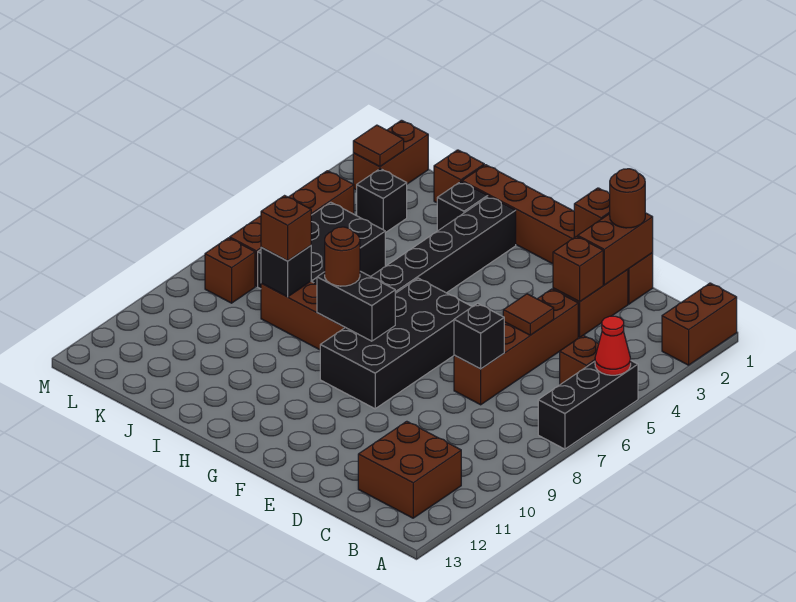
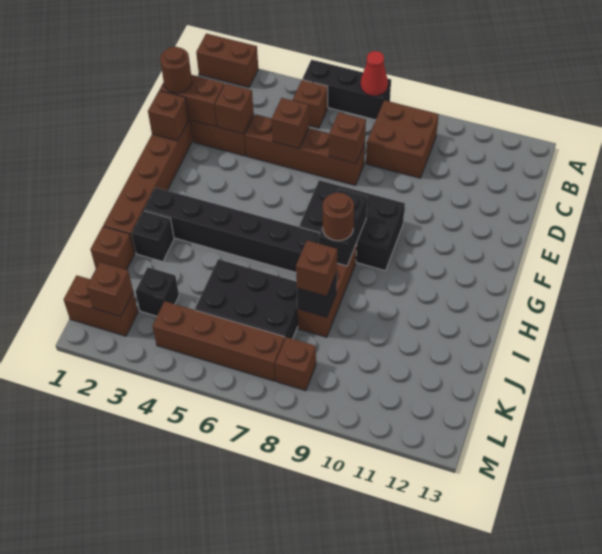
red 1x1 cone [595,316,631,375] -> red 1x1 cone moved to [360,51,388,96]
brown 2x2 brick [358,421,461,518] -> brown 2x2 brick moved to [366,100,439,178]
brown 1x1 tile [503,294,554,335] -> brown 1x1 brick [272,98,309,148]
black 1x1 brick [454,303,504,369] -> brown 1x1 brick [329,112,366,163]
black 2x4 brick [320,278,472,409] -> black 2x3 brick [299,180,405,271]
brown 1x1 tile [353,125,404,167] -> brown 1x1 brick [87,262,133,316]

